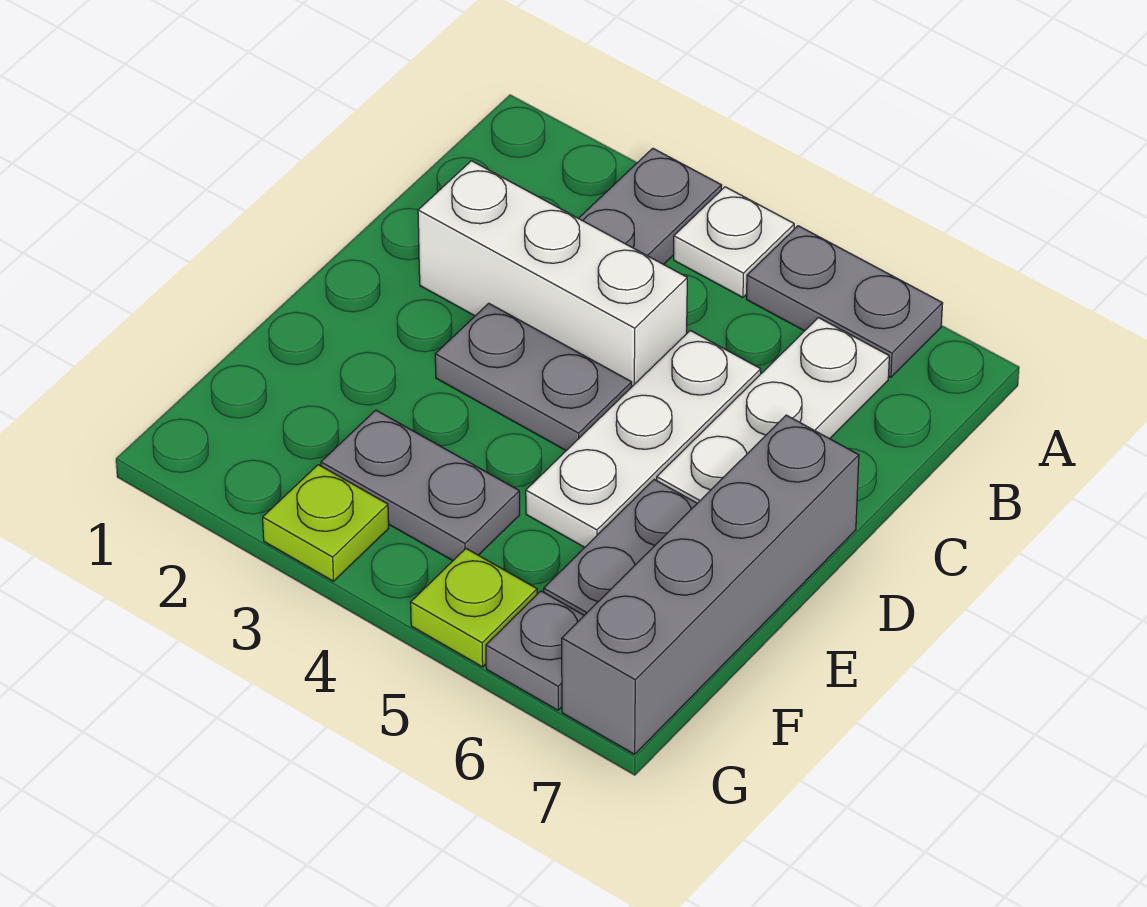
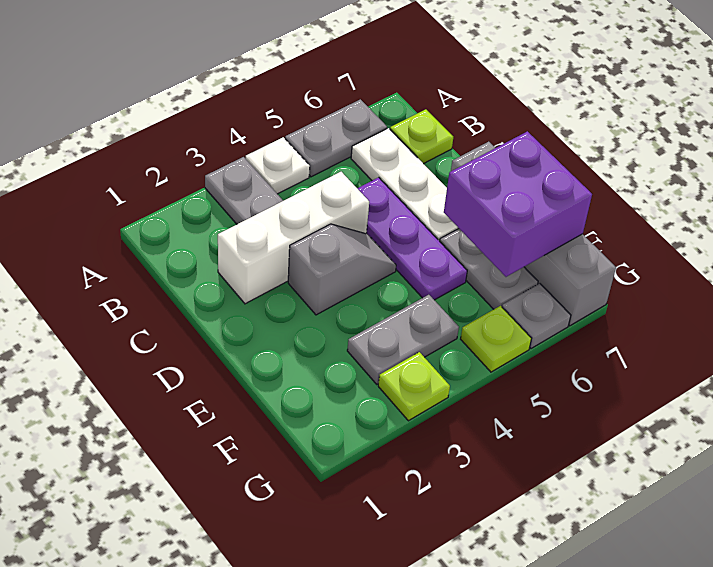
none -> lime 1x1 plate [390,109,453,164]
white 1x3 plate [526,331,761,547] -> purple 1x3 plate [357,177,467,300]
grey 1x2 plate [435,303,632,451] -> grey 1x2 slope [288,224,396,315]
none -> purple 2x2 brick [444,131,592,277]

